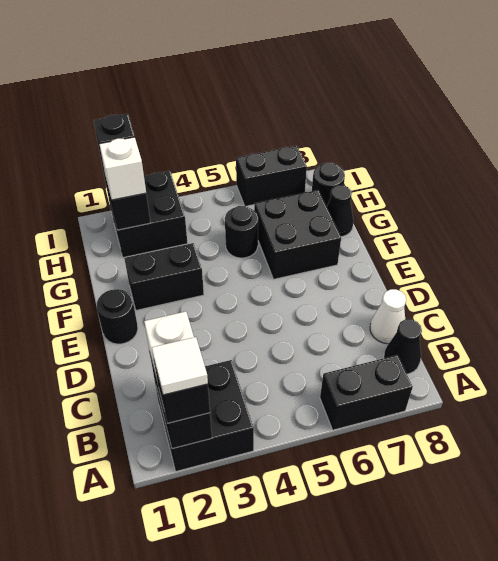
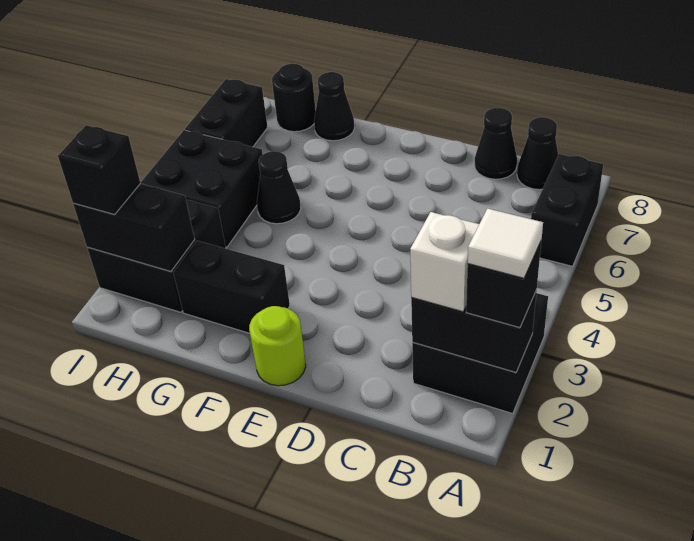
white 1x1 cone [370,289,406,344] -> black 1x1 cone [474,108,517,179]
black 1x1 round brick [97,289,138,344] -> lime 1x1 round brick [249,306,306,386]
black 1x2 brick [124,243,204,310] -> black 1x2 brick turned to [173,241,290,333]
black 2x2 brick [254,190,341,279] -> black 2x2 brick moved to [140,130,263,247]
black 1x1 round brick [225,206,258,258] -> black 1x1 cone [257,151,301,224]
white 1x1 brick [99,137,146,200] -> none

